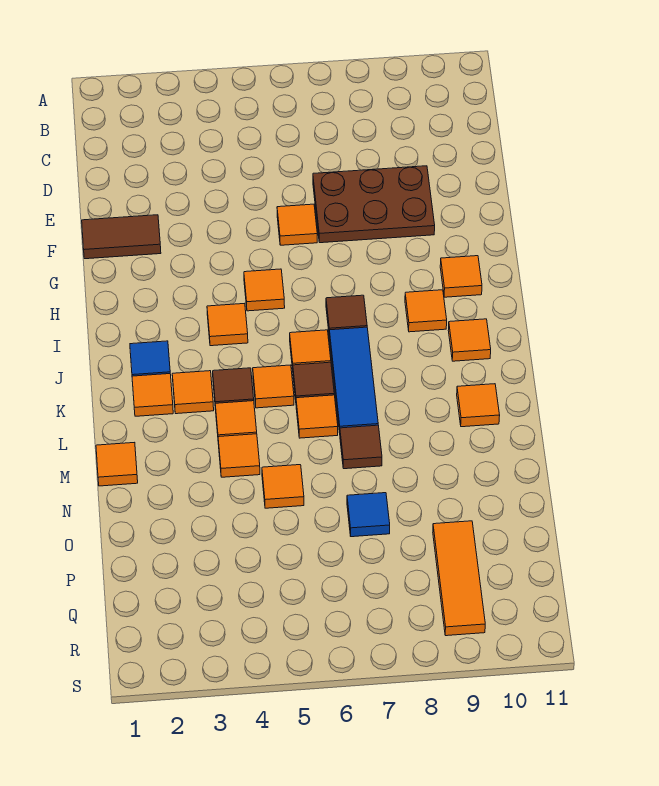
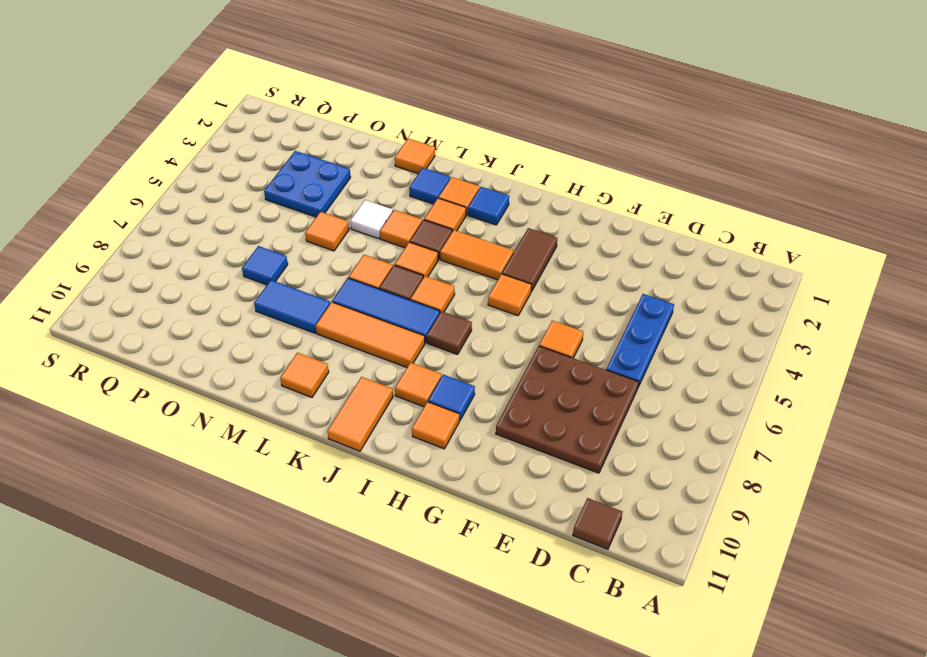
none -> blue 1x3 plate [607,294,674,387]
brown 2x3 plate [313,166,435,243] -> brown 3x3 plate [496,346,639,473]
brown 1x2 tile [82,215,161,259] -> brown 1x2 tile moved to [502,228,557,291]
none -> blue 1x1 tile [428,375,475,420]
orange 1x1 tile [207,303,248,346] -> orange 1x2 tile [440,230,513,280]
orange 1x1 tile [448,319,491,361] -> orange 1x2 tile [327,377,393,451]
none -> blue 1x1 tile [409,168,450,204]
orange 1x1 tile [218,434,260,477] -> white 1x1 tile [350,200,393,239]
brown 1x1 tile [340,425,382,469] -> brown 1x1 tile moved to [573,498,622,549]
none -> blue 1x2 tile [254,280,330,333]
none -> blue 2x2 plate [264,151,351,217]
orange 1x3 tile [433,521,485,636] -> orange 1x3 tile moved to [316,302,425,367]

